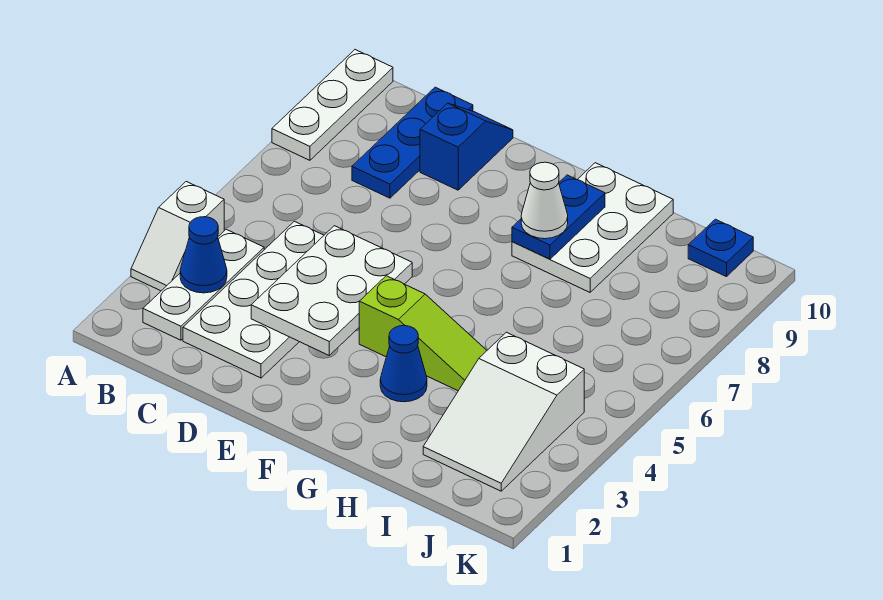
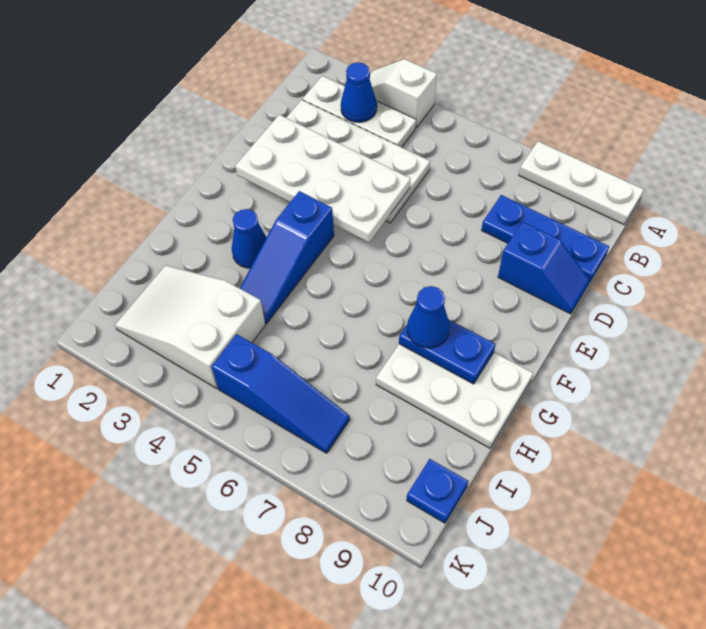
white 2x3 plate [251,226,412,355] -> white 2x4 plate [235,115,410,243]
lime 1x3 slope [359,276,487,391] -> blue 1x3 slope [240,191,334,323]
white 1x1 cone [521,162,568,239] -> blue 1x1 cone [407,286,450,348]
none -> blue 1x3 slope [211,334,350,453]

